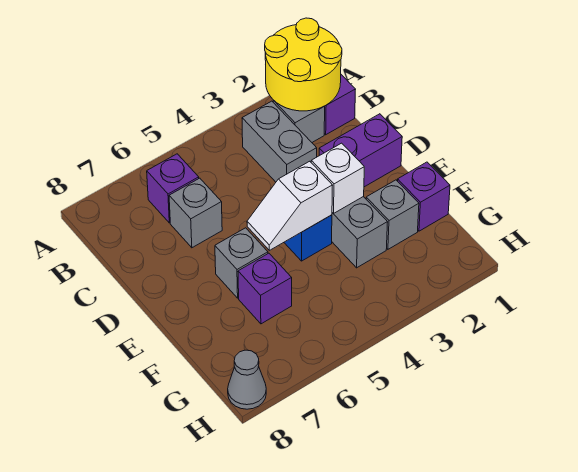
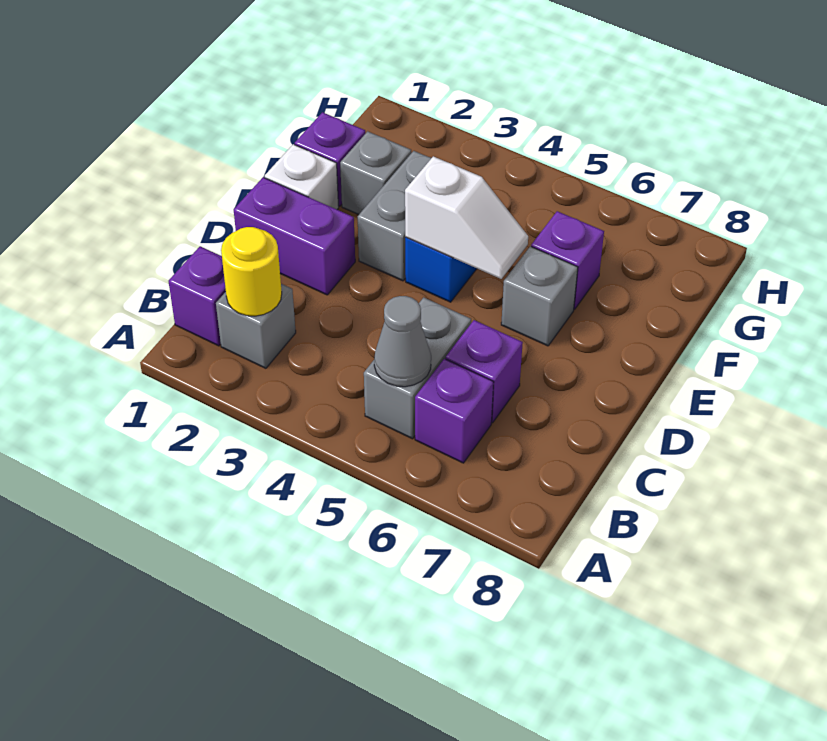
yellow 2x2 round brick [265,18,342,111] -> yellow 1x1 round brick [221,227,282,316]
grey 1x2 brick [242,101,317,182] -> grey 1x2 brick moved to [364,297,471,439]
grey 1x1 brick [169,178,222,248] -> purple 1x1 brick [446,320,523,423]
white 1x1 brick [311,143,364,214] -> white 1x1 brick moved to [265,144,339,209]
grey 1x1 cone [228,350,266,409] -> grey 1x1 cone moved to [374,296,431,387]

